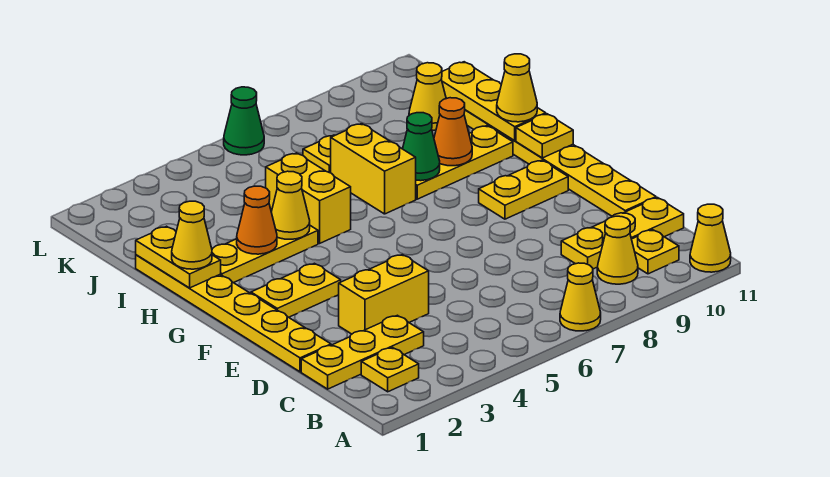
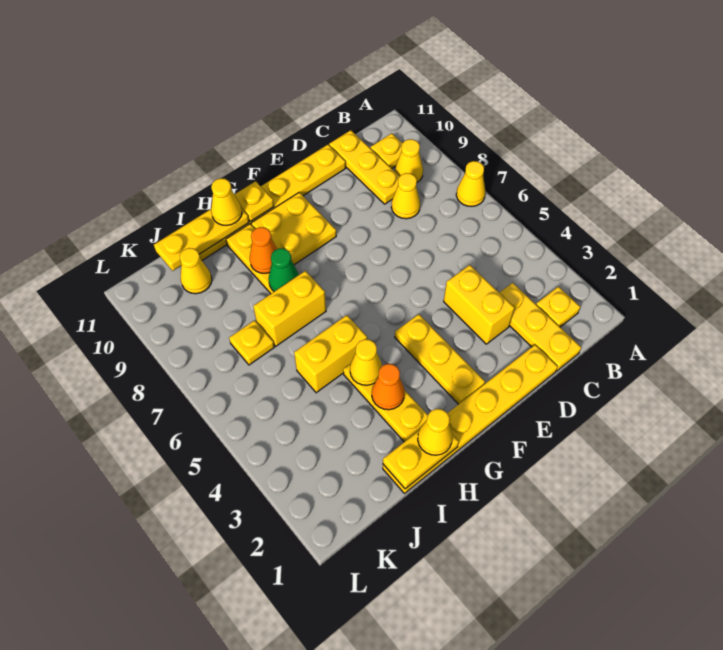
yellow 1x1 cone [690,204,731,272] -> yellow 1x1 cone moved to [391,173,420,219]
yellow 1x2 plate [251,263,341,317] -> yellow 1x3 plate [395,314,485,404]
yellow 1x2 plate [479,160,568,219] -> yellow 2x2 plate [251,192,336,265]
green 1x1 cone [224,87,264,155] -> none

